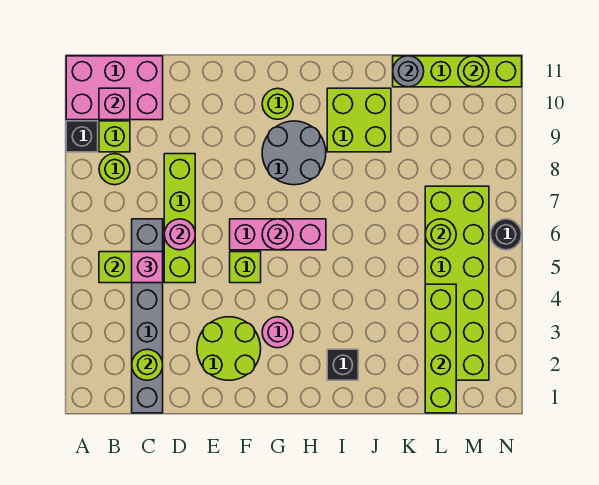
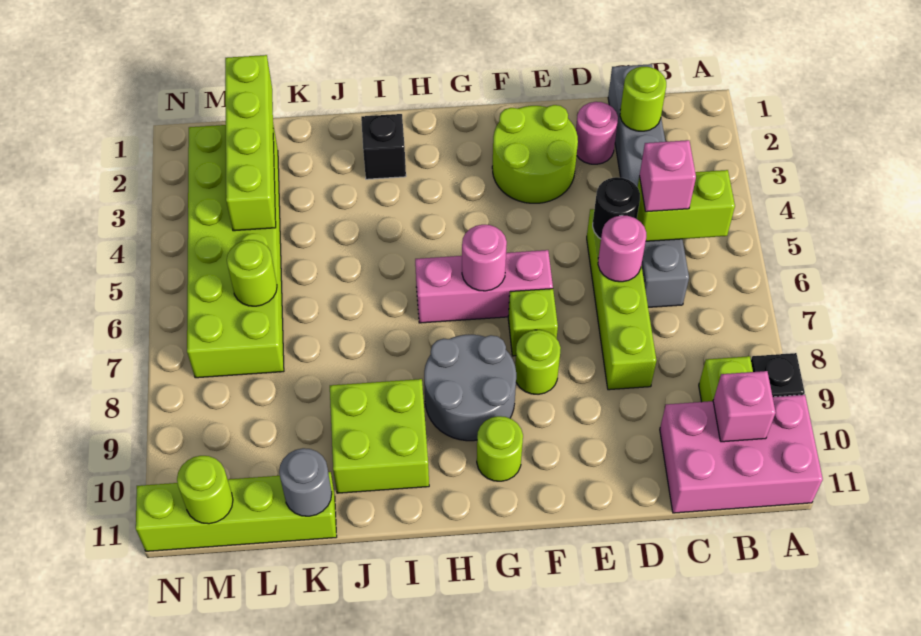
lime 1x1 round brick [99,154,130,185] -> lime 1x1 round brick moved to [515,330,561,394]
lime 1x1 brick [230,252,261,283] -> lime 1x1 brick moved to [508,289,558,356]
pink 1x1 round brick [262,317,293,348] -> pink 1x1 round brick moved to [576,102,618,164]
black 1x1 round brick [491,219,522,250] -> black 1x1 round brick moved to [593,177,640,239]

